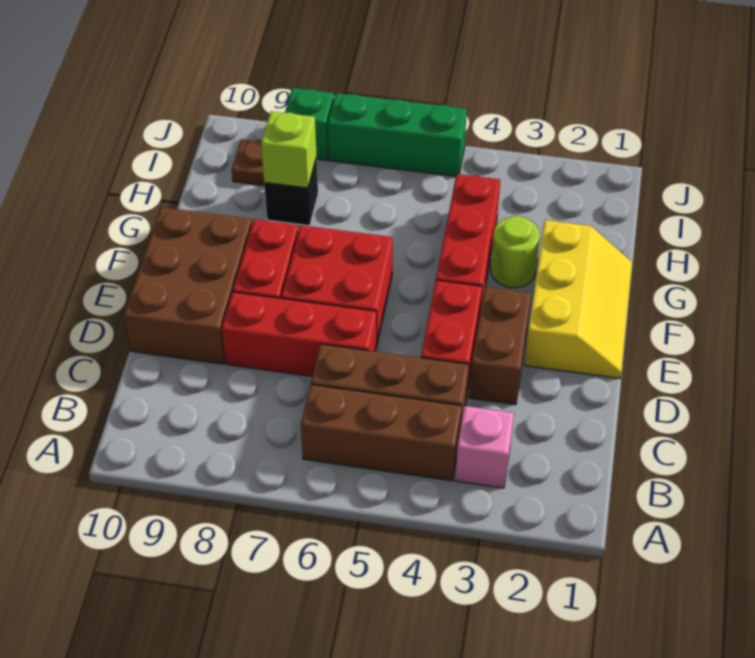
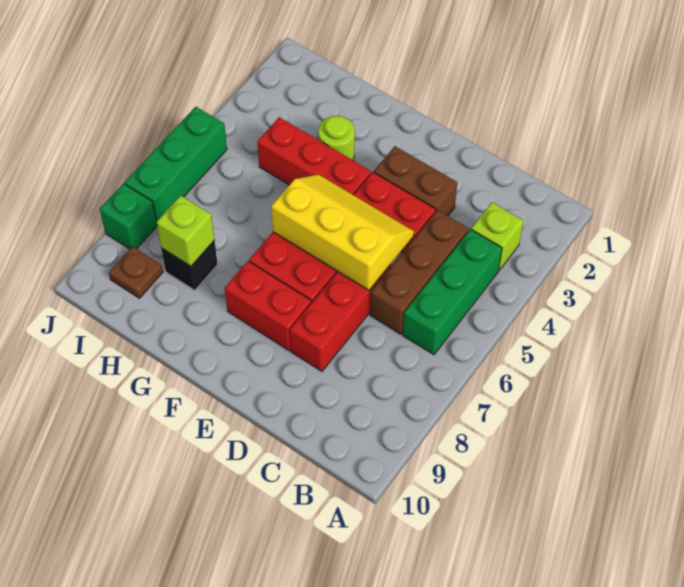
pink 1x1 brick [455,406,514,488] -> lime 1x1 brick [471,202,523,270]
brown 1x3 brick [301,385,462,481] -> green 1x3 brick [403,229,502,355]
brown 2x3 brick [124,207,252,364] -> none
yellow 2x3 slope [524,220,632,379] -> yellow 2x3 slope moved to [271,174,414,290]

